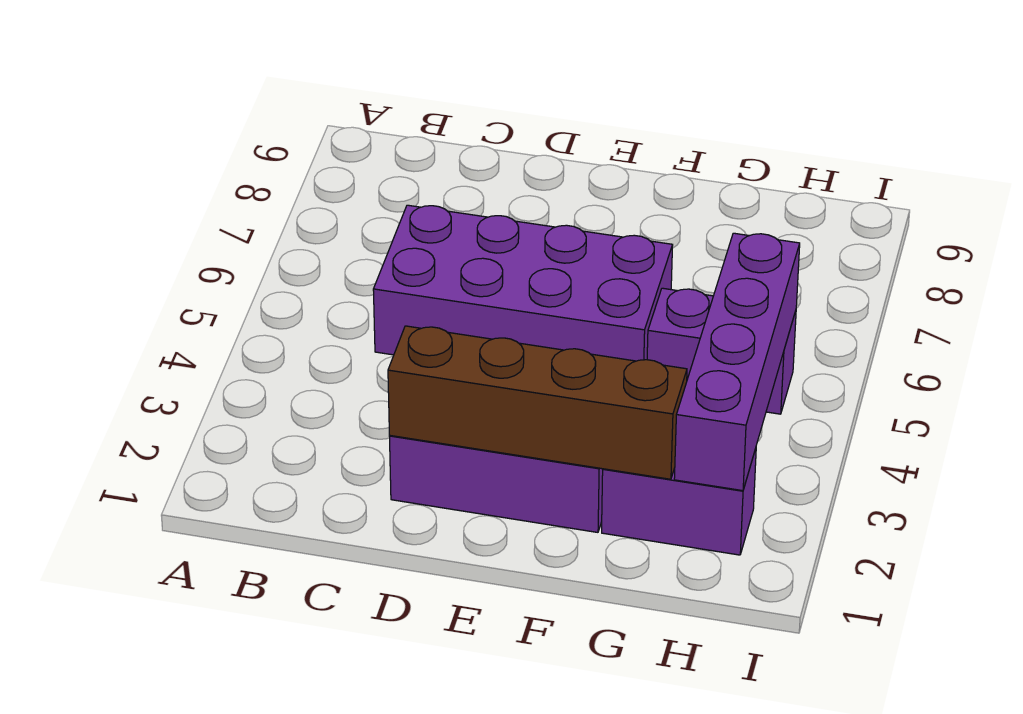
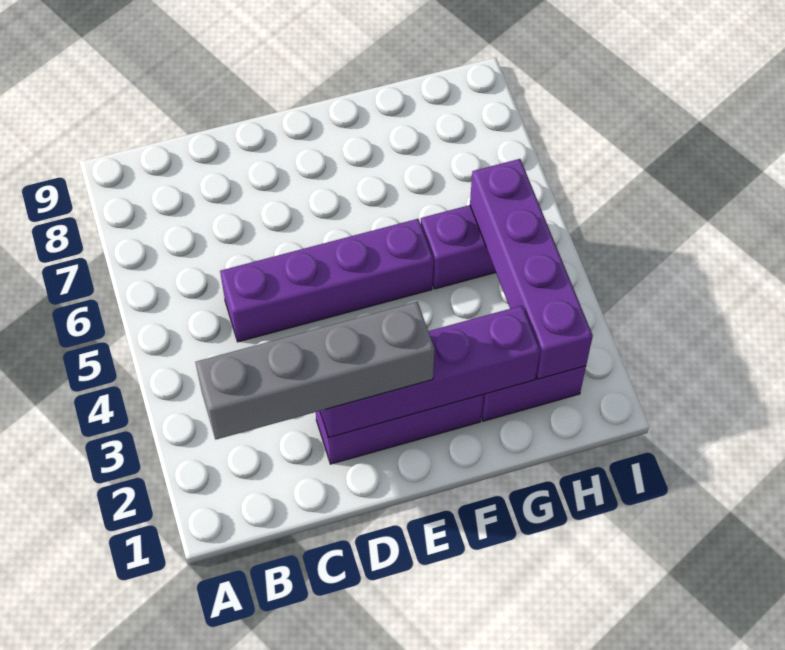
none -> grey 1x4 brick [195,302,435,439]
purple 2x4 brick [373,205,673,361] -> purple 1x4 brick [220,219,433,342]
brown 1x4 brick [388,326,687,479] -> purple 1x4 brick [320,306,540,438]

